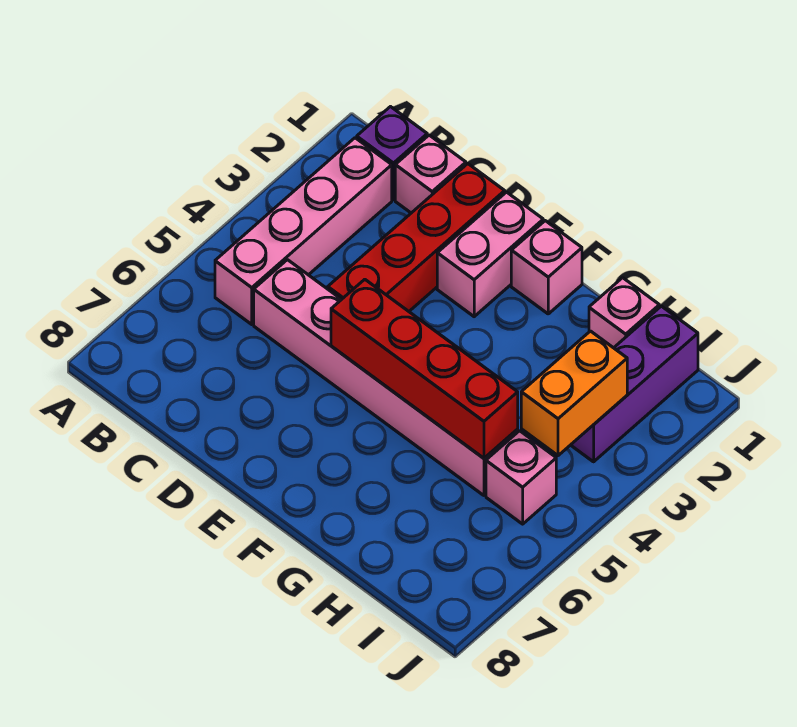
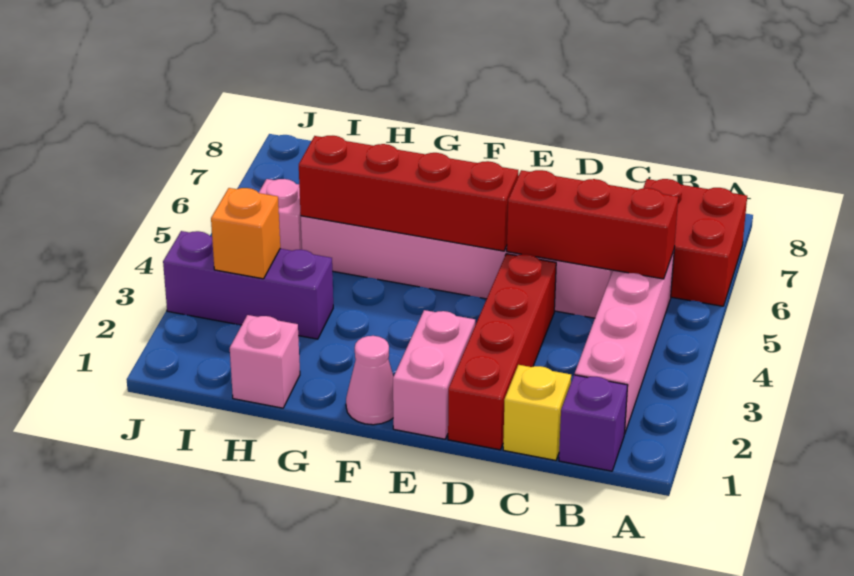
none -> red 2x2 brick [643,179,747,306]
none -> red 1x3 brick [507,170,678,279]
pink 1x1 brick [395,135,466,213] -> yellow 1x1 brick [503,365,571,460]
pink 1x1 brick [511,221,582,314] -> pink 1x1 cone [346,336,394,425]
purple 1x3 brick [571,306,698,462] -> purple 1x3 brick turned to [163,231,333,339]
orange 1x2 brick [521,331,627,456] -> orange 1x1 brick [211,188,280,279]

